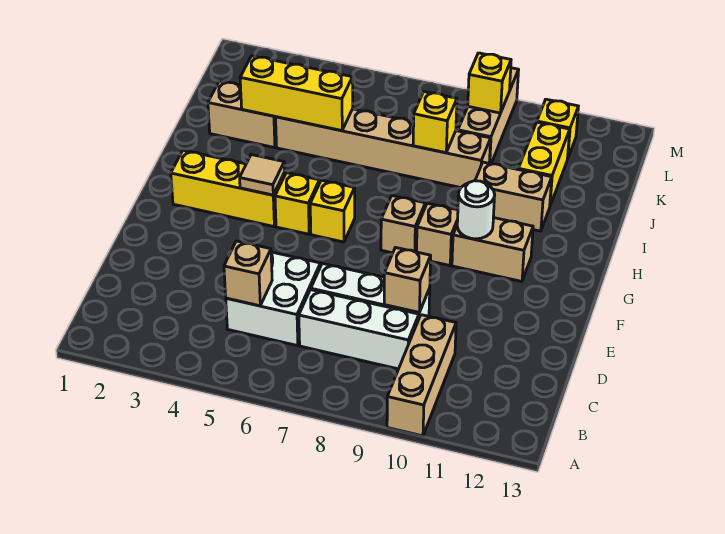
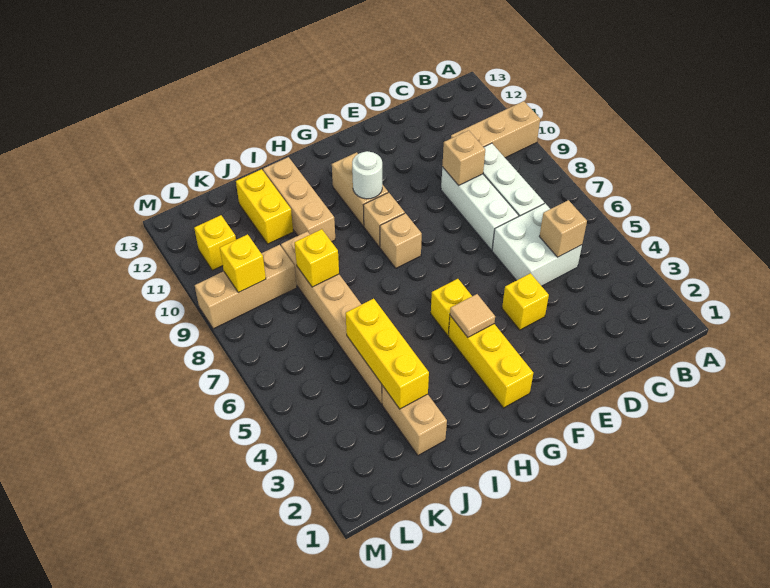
yellow 1x1 brick [310,180,355,242] -> yellow 1x1 brick moved to [502,273,549,330]
tan 1x2 brick [475,162,552,231] -> tan 1x3 brick [263,157,335,242]
yellow 1x2 brick [518,122,570,205] -> yellow 1x2 brick turned to [236,169,293,244]

